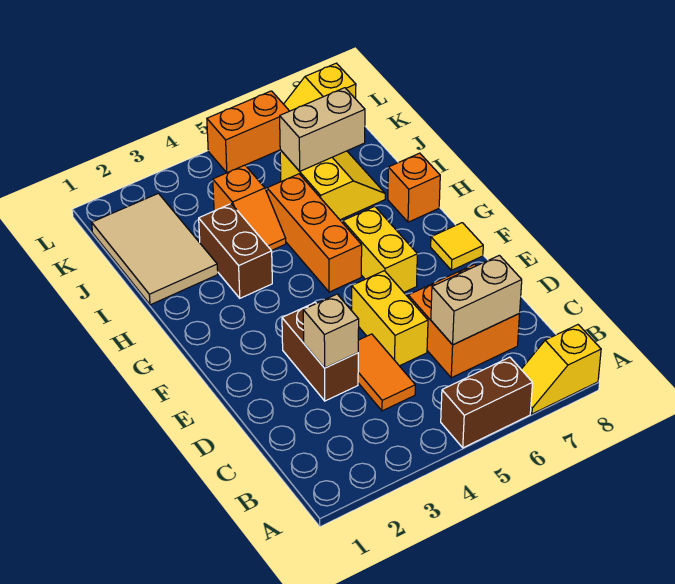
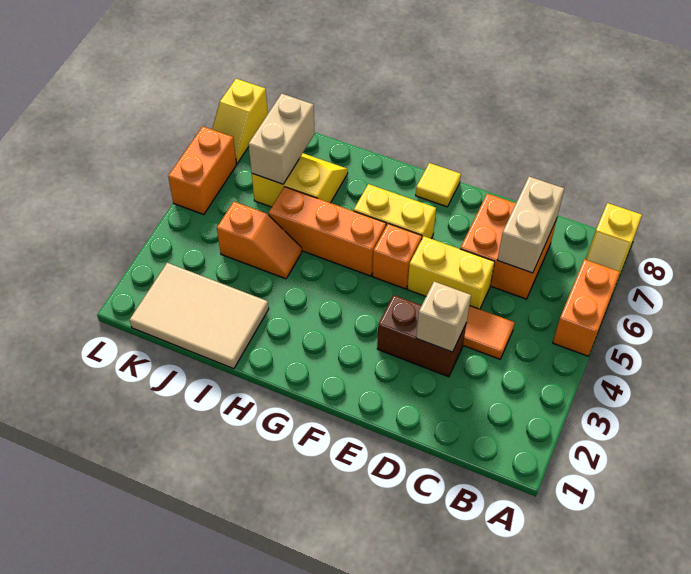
brown 1x2 brick [441,357,533,448] -> orange 1x2 brick [553,259,620,356]
brown 1x2 brick [199,204,272,298] -> none
orange 1x1 brick [388,153,440,222] -> orange 1x1 brick moved to [372,224,422,289]

